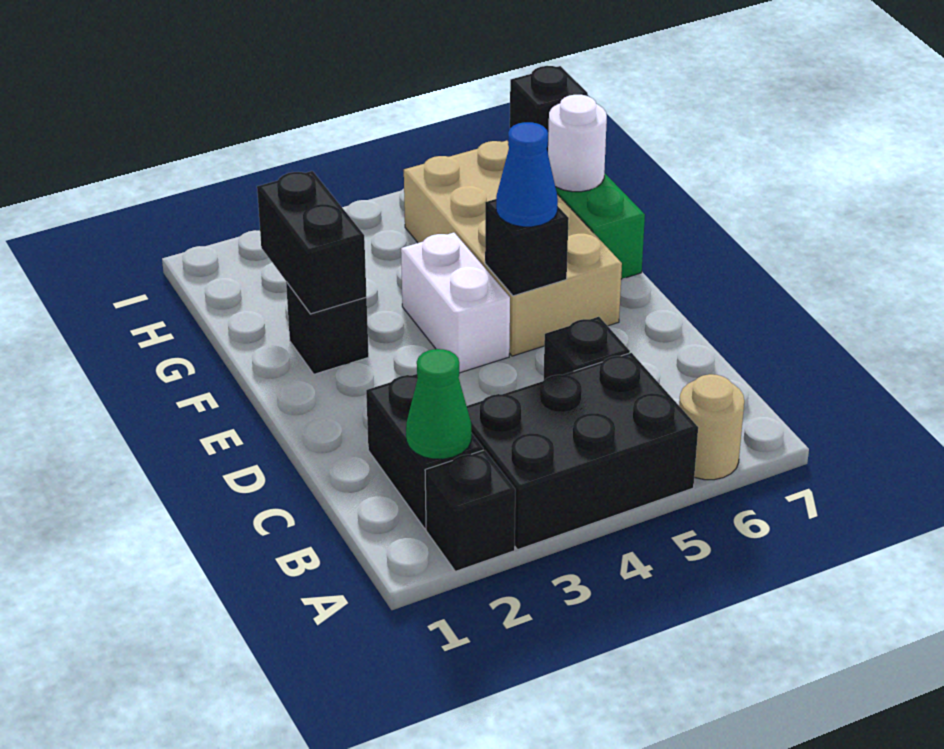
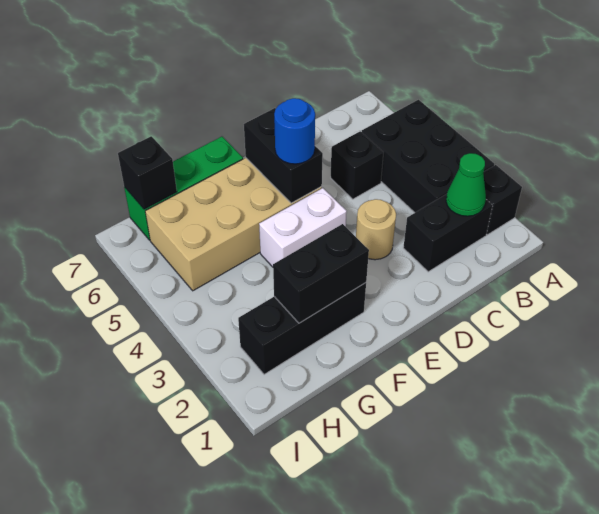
tan 1x1 round brick [679,374,744,480] -> tan 1x1 round brick moved to [356,199,396,260]
black 1x1 brick [485,199,569,296] -> black 1x2 brick [244,108,323,203]
blue 1x1 cone [496,122,558,227] -> blue 1x1 round brick [274,98,315,164]
black 1x1 brick [286,282,369,374] -> black 1x3 brick [238,283,366,375]
white 1x1 round brick [548,95,607,192] -> none

